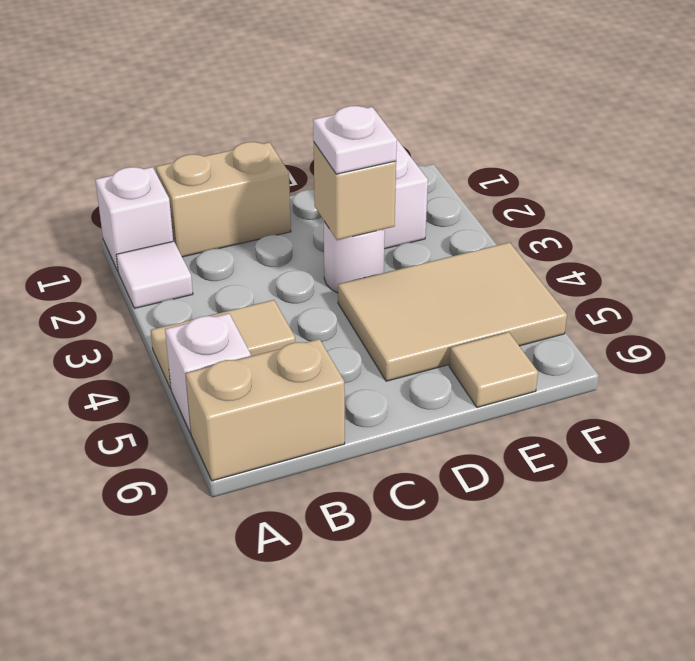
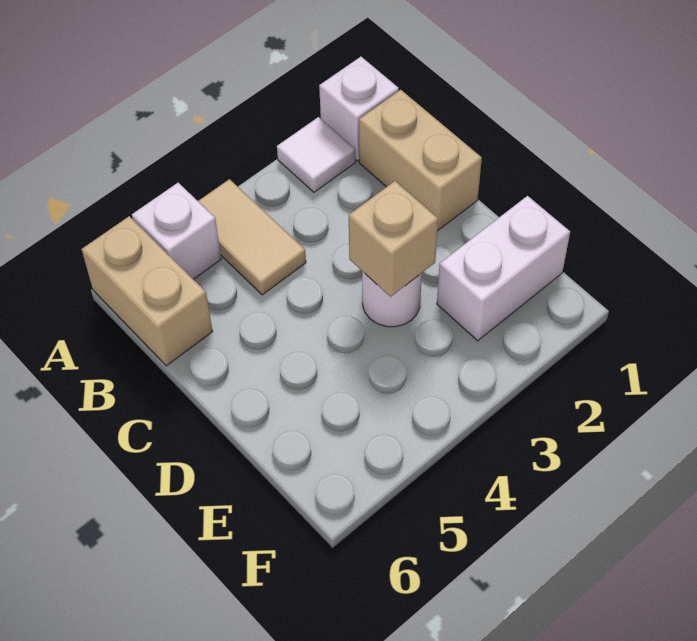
white 1x1 plate [313,106,397,174] -> none
tan 2x3 tile [338,242,567,381] -> none
tan 1x1 tile [449,332,538,407] -> none

